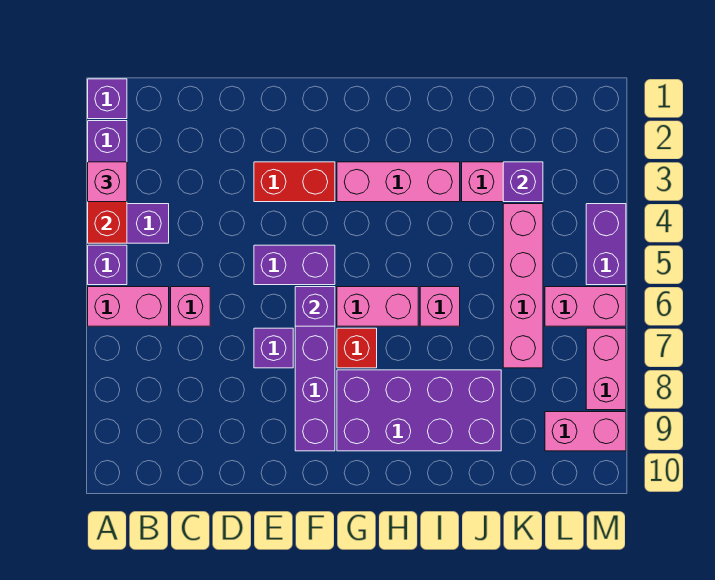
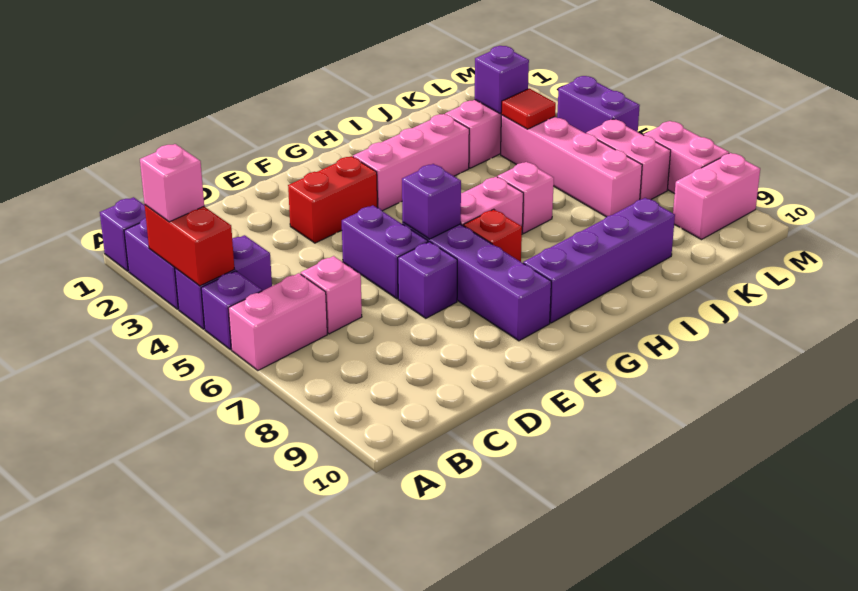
purple 1x2 brick [254,245,335,285] -> purple 1x2 brick turned to [342,205,428,299]
purple 2x4 brick [337,370,501,451] -> purple 1x4 brick [523,198,675,323]
none -> red 1x1 tile [501,88,556,129]
pink 1x2 brick [545,287,626,326] -> pink 1x2 brick turned to [586,119,671,200]

